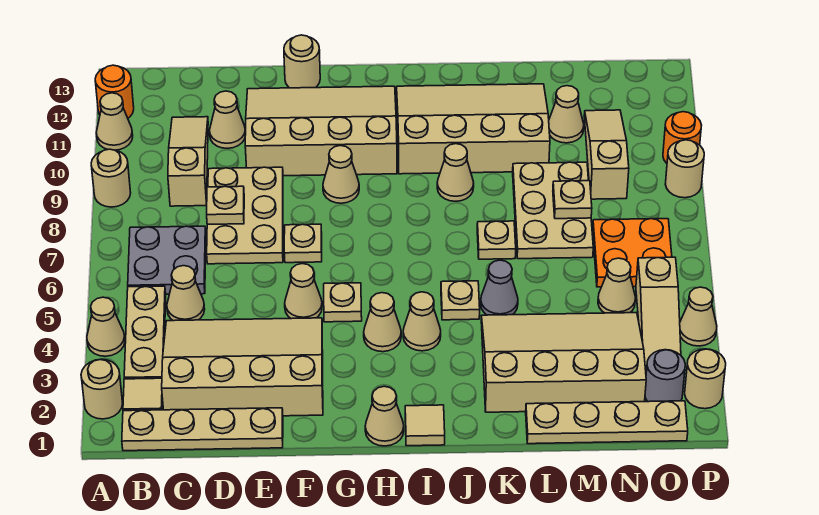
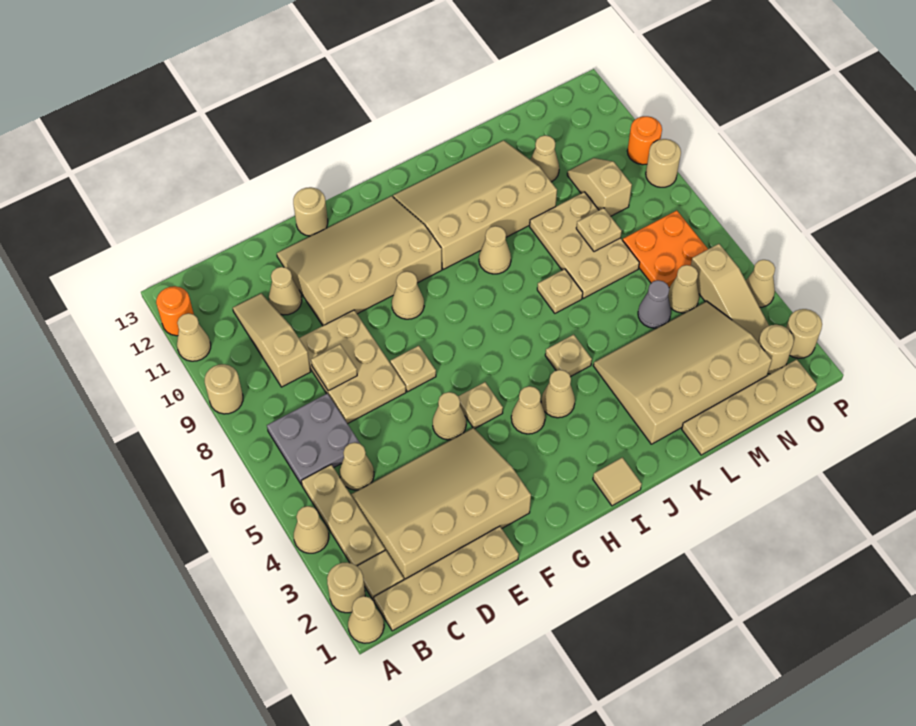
tan 1x1 cone [365,386,404,446] -> tan 1x1 cone moved to [348,596,384,643]
grey 1x1 cone [481,260,518,315] -> grey 1x1 cone moved to [638,280,671,328]
tan 1x3 slope [584,110,629,199] -> tan 1x2 slope [567,158,632,216]
grey 1x1 round brick [645,350,685,402] -> tan 1x1 round brick [758,325,794,374]

